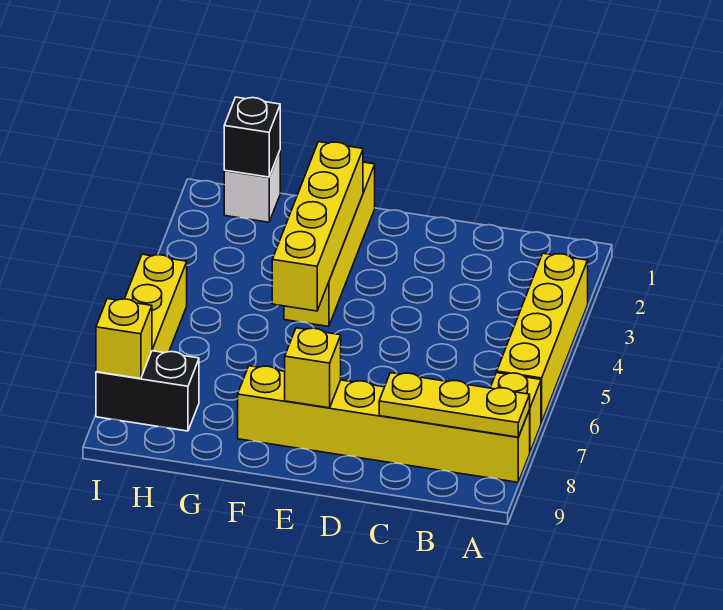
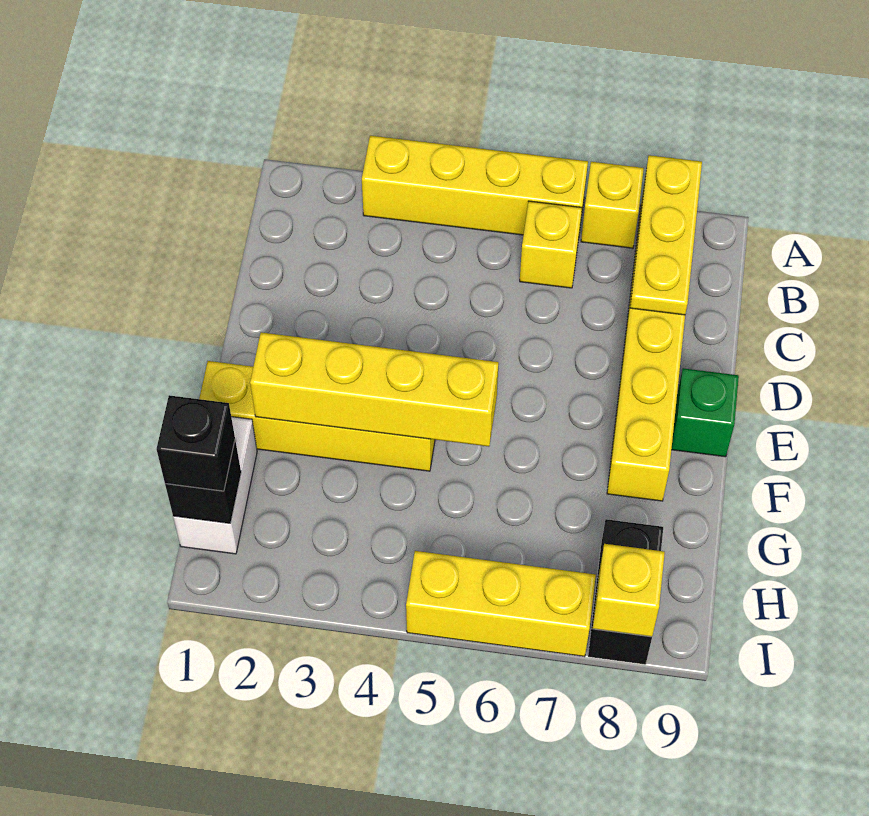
yellow 1x1 brick [285,328,341,408] -> yellow 1x1 brick moved to [520,201,582,288]
none -> green 1x1 brick [671,368,739,457]
white 1x1 brick [224,151,280,222] -> white 1x2 brick [173,417,257,554]
none -> black 1x1 brick [157,395,235,491]

